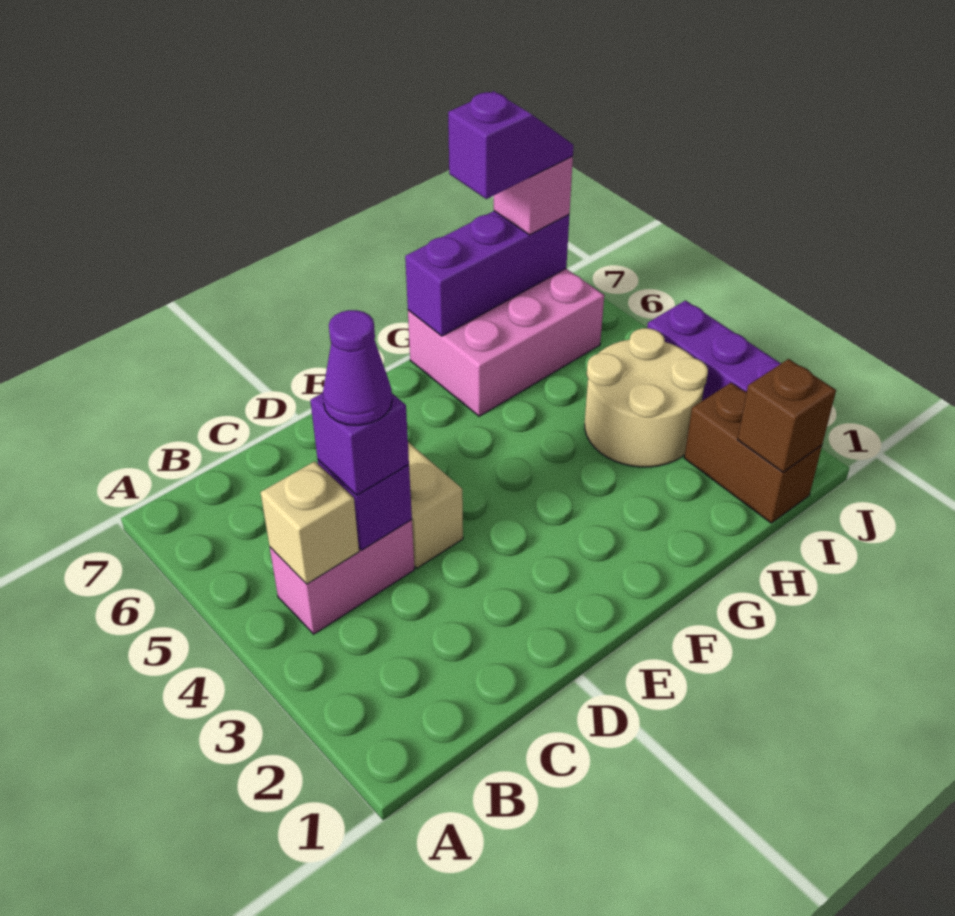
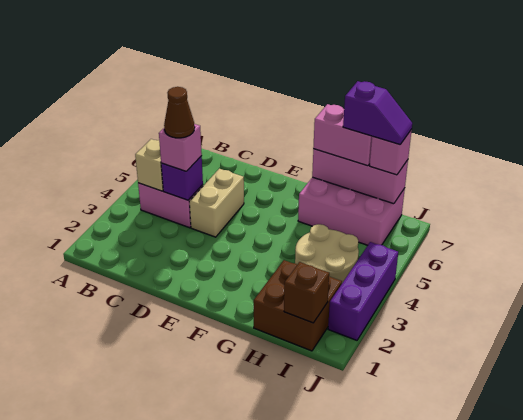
purple 1x1 brick [310,393,409,495] -> pink 1x1 brick [159,124,202,171]
purple 1x1 cone [323,310,392,425] -> brown 1x1 cone [164,87,195,138]
purple 1x3 brick [405,211,569,336] -> pink 1x3 brick [312,149,408,204]
none -> pink 1x2 brick [313,104,372,166]
brown 1x2 brick [684,383,822,523] -> brown 2x2 brick [253,260,342,351]

